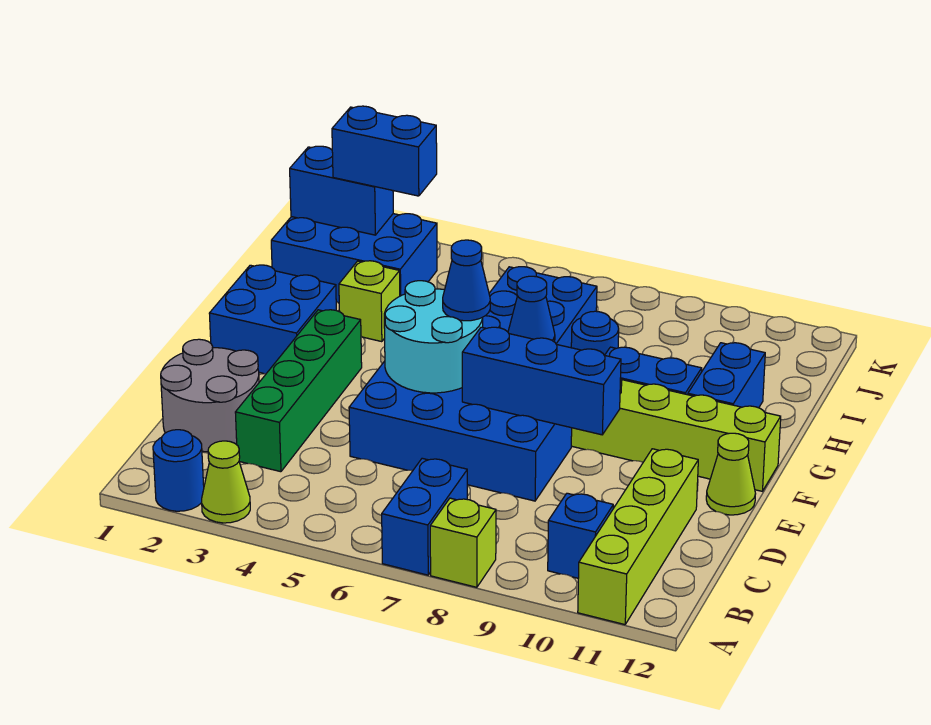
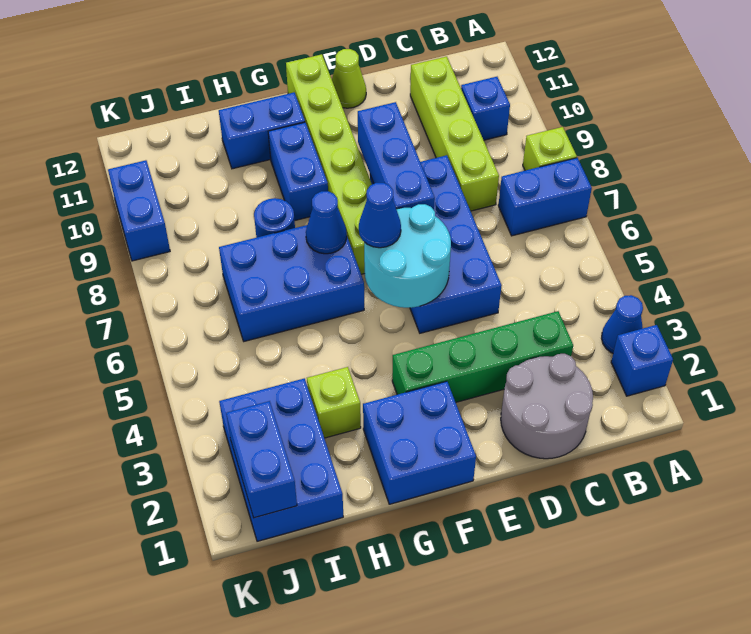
blue 1x1 round brick [153,430,204,511] -> blue 1x1 brick [611,325,673,396]
lime 1x1 cone [202,441,250,523] -> blue 1x1 cone [602,295,643,353]
lime 1x4 brick [578,449,698,625] -> lime 1x4 brick turned to [410,57,499,211]
blue 1x2 brick [332,106,437,196] -> blue 1x2 brick moved to [108,160,170,261]

